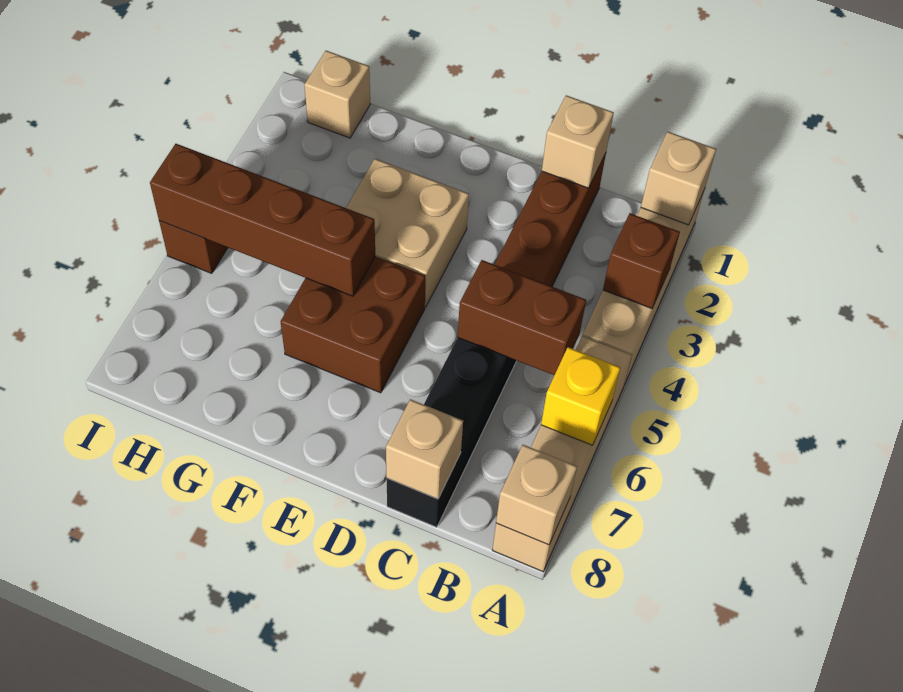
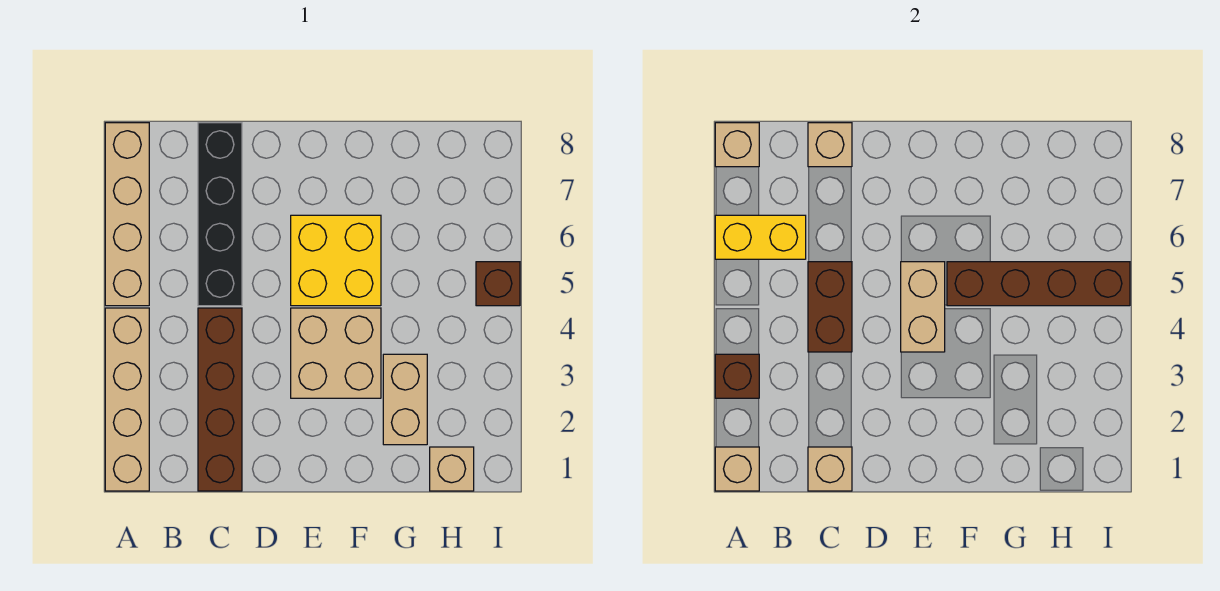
yellow 1x1 brick [541,347,620,445] -> yellow 1x2 brick [715,215,806,259]
brown 1x2 brick [458,260,586,375] -> brown 1x2 brick turned to [808,262,852,352]
none -> tan 1x2 brick [901,262,945,352]
brown 2x2 brick [281,256,425,393] -> yellow 2x2 brick [291,215,381,306]
none -> tan 1x2 brick [383,354,427,445]

